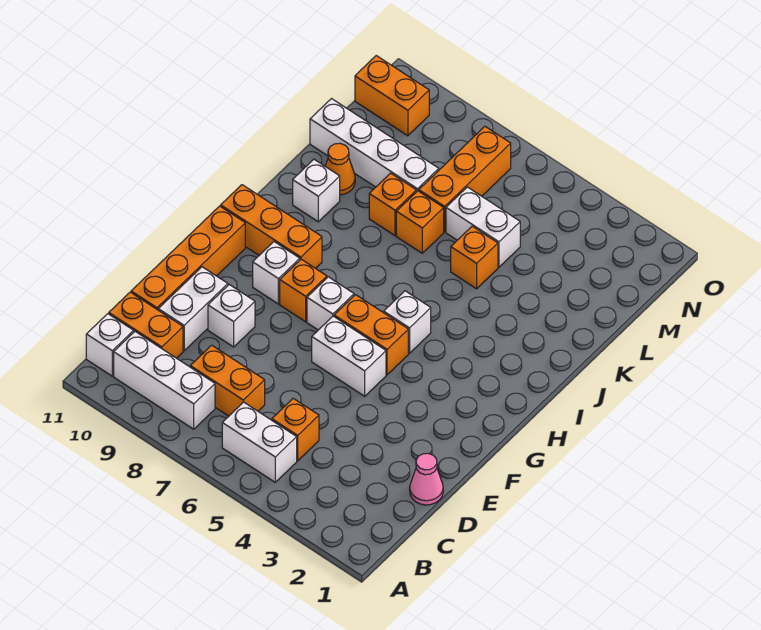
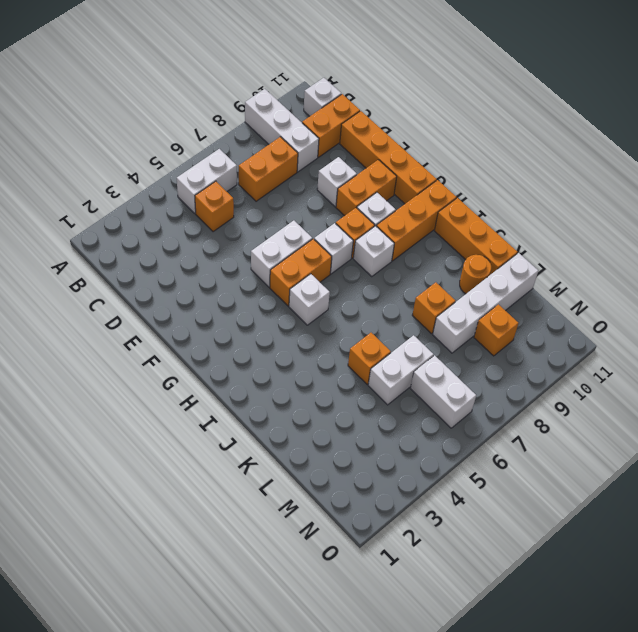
white 1x3 brick [114,332,215,429] -> white 1x3 brick turned to [245,89,319,172]
pink 1x1 cone [410,453,443,505] -> none
white 1x2 brick [158,267,228,351] -> white 1x2 brick moved to [410,355,476,428]
white 1x1 brick [293,159,340,222] -> white 1x1 brick moved to [353,226,394,277]
orange 1x1 brick [396,191,444,253] -> orange 1x1 brick moved to [474,305,518,356]
orange 1x1 cone [325,144,355,195] -> orange 1x1 round brick [460,255,491,294]
orange 1x3 brick [419,127,511,232] -> orange 1x3 brick moved to [435,198,517,275]
orange 1x2 brick [355,56,429,136] -> orange 1x2 brick moved to [336,160,397,216]

